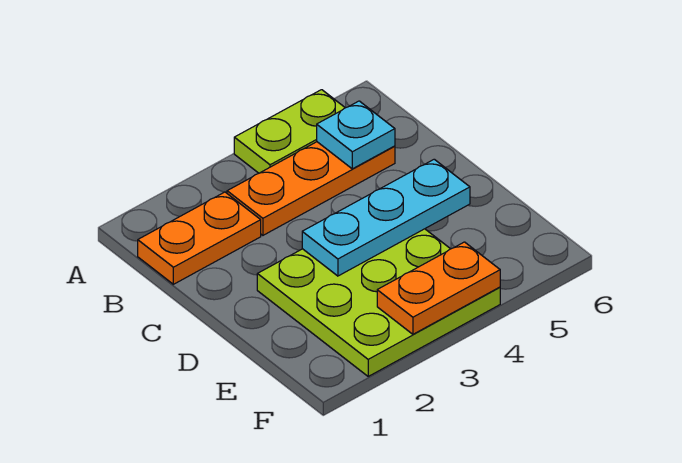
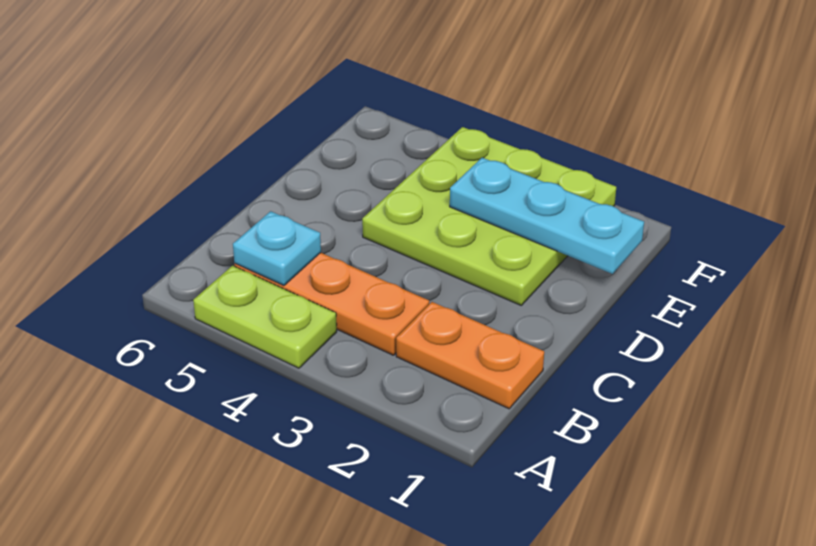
cyan 1x3 plate [302,159,470,276] -> cyan 1x3 plate moved to [450,158,644,274]
orange 1x2 plate [377,242,500,334] -> none

